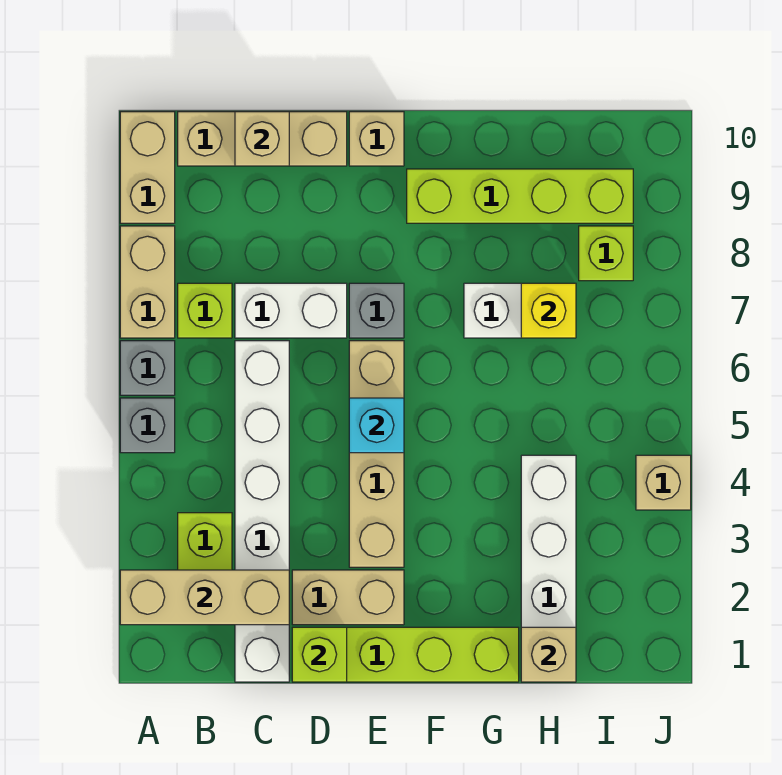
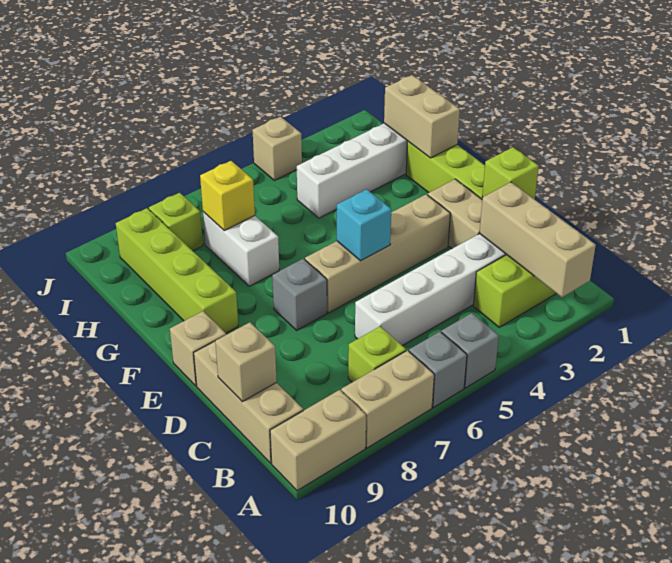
white 1x2 brick [235,283,347,338] -> none
tan 1x1 brick [521,627,576,682] -> tan 1x2 brick [384,75,460,158]

